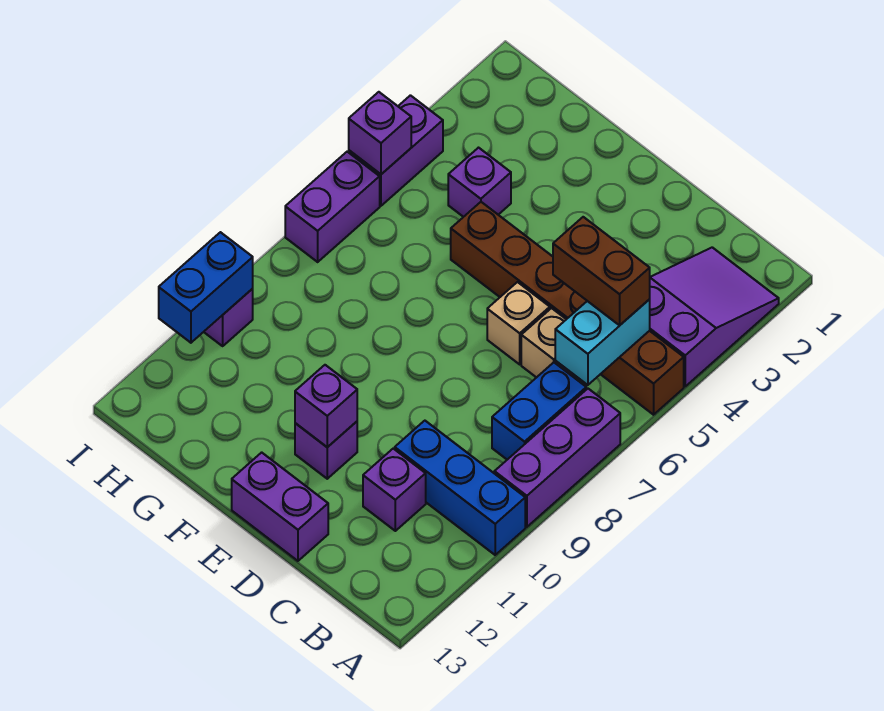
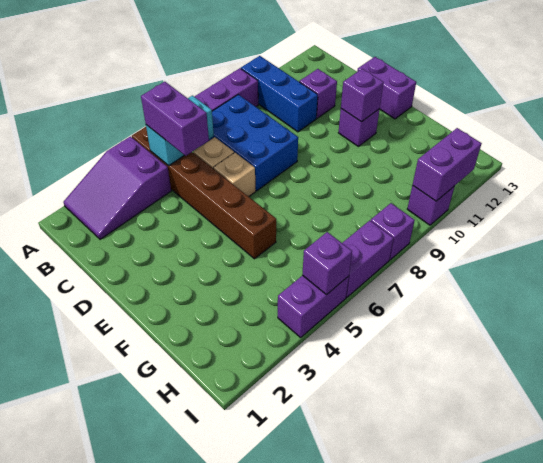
brown 1x2 brick [553,217,650,325] -> purple 1x2 brick [141,82,209,156]
blue 1x2 brick [492,362,586,460] -> blue 2x3 brick [206,95,298,191]
purple 1x1 brick [448,148,511,217] -> purple 1x1 brick moved to [371,203,415,260]
blue 1x2 brick [159,232,253,343] -> purple 1x2 brick [413,128,482,201]

